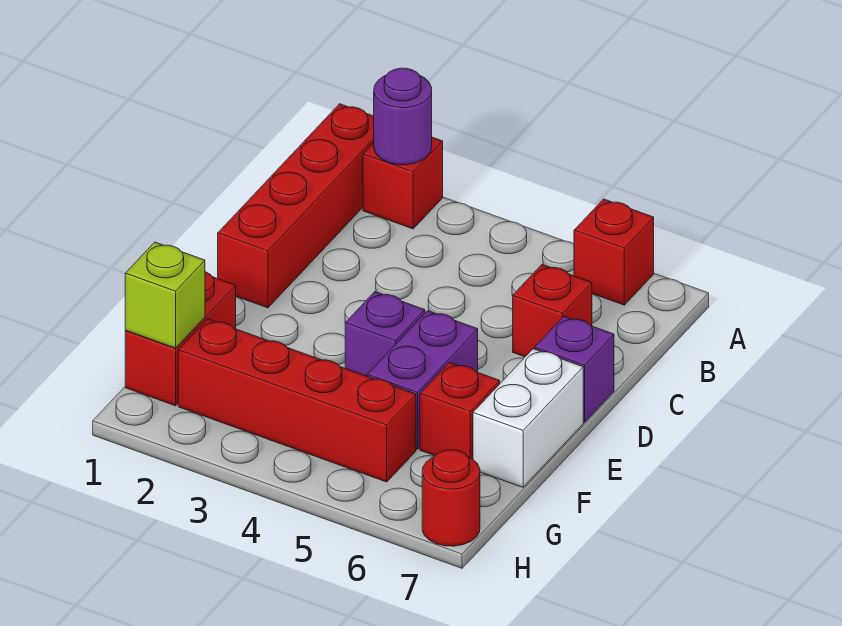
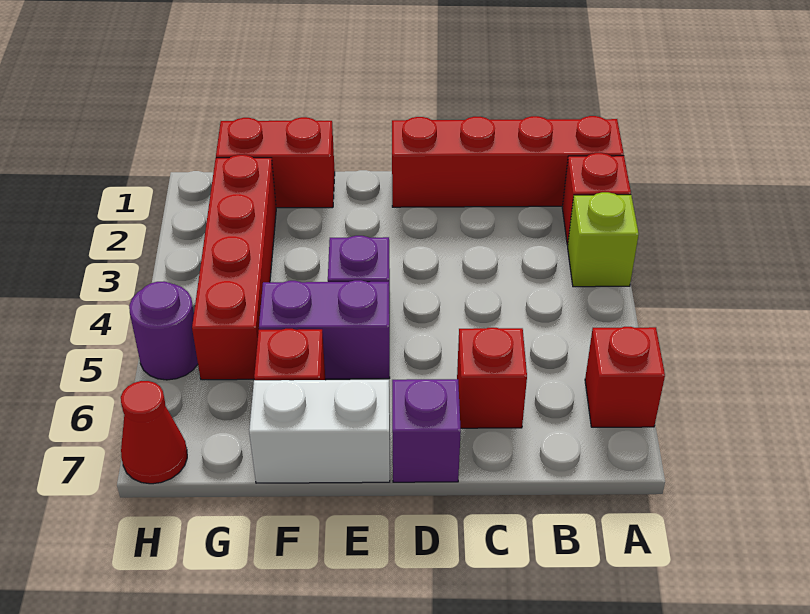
purple 1x1 round brick [374,68,432,165] -> purple 1x1 round brick moved to [129,281,198,380]
lime 1x1 brick [125,242,205,348] -> lime 1x1 brick moved to [568,192,639,287]
red 1x1 round brick [422,450,480,546] -> red 1x1 cone [121,381,187,484]

